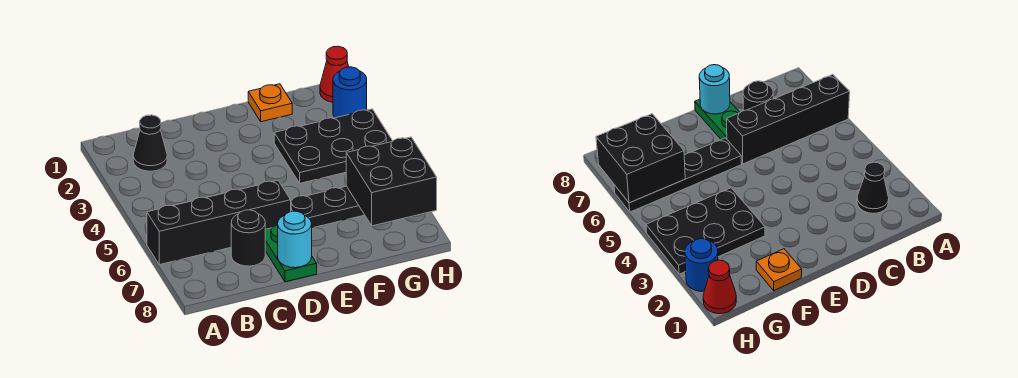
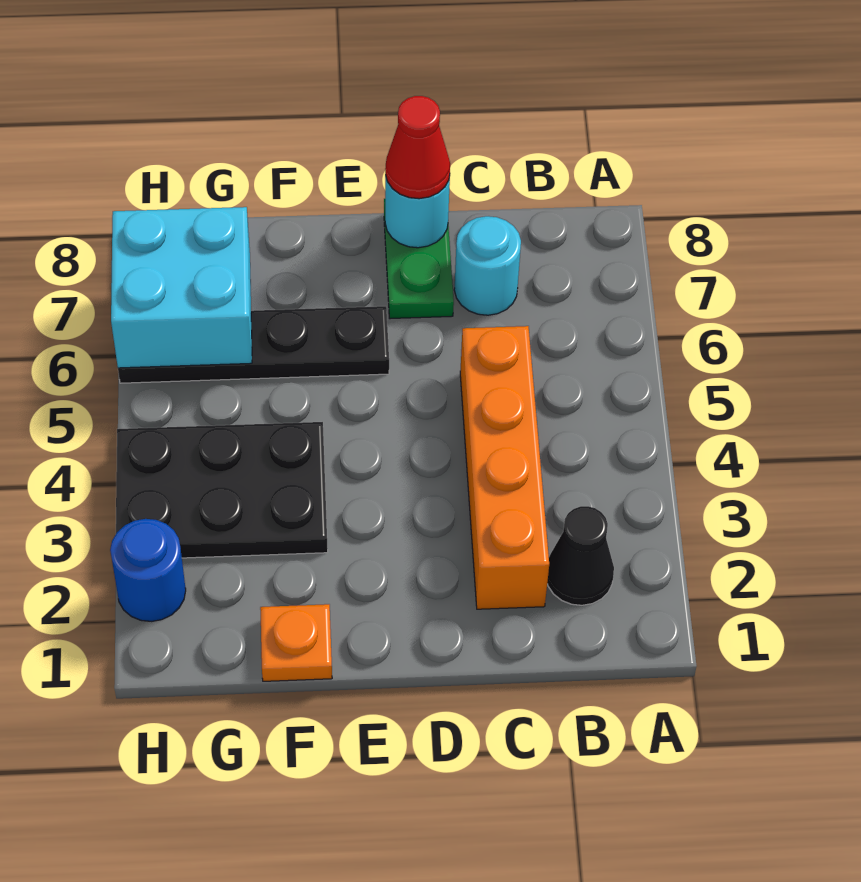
black 1x4 brick [147,180,291,265] -> none
none -> orange 1x4 brick [460,326,549,609]
black 1x1 round brick [231,210,265,266] -> cyan 1x1 round brick [454,216,521,315]
black 2x2 brick [346,137,437,226] -> cyan 2x2 brick [111,207,252,368]
red 1x1 cone [320,46,349,102] -> red 1x1 cone moved to [385,96,450,199]

